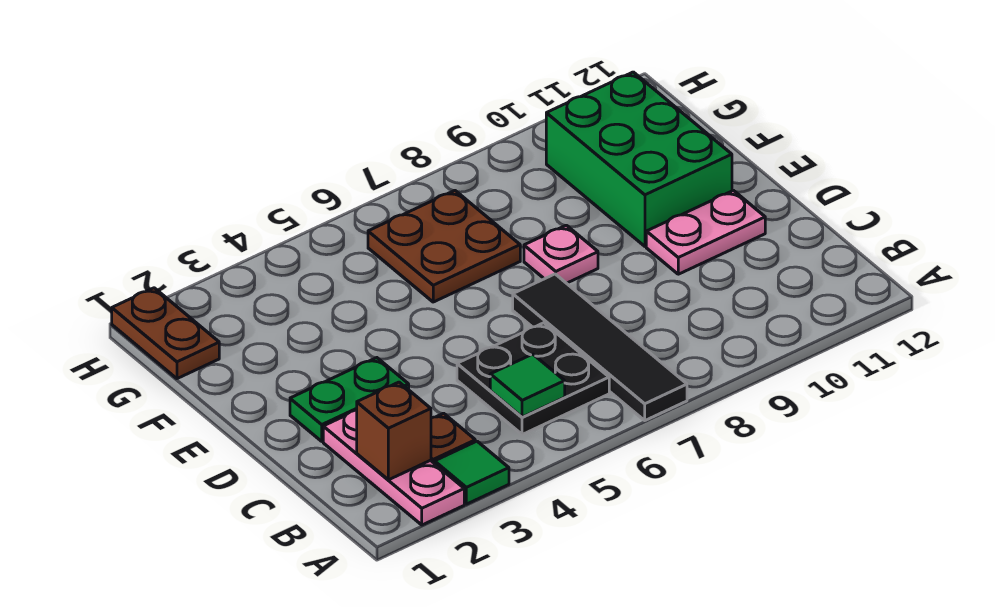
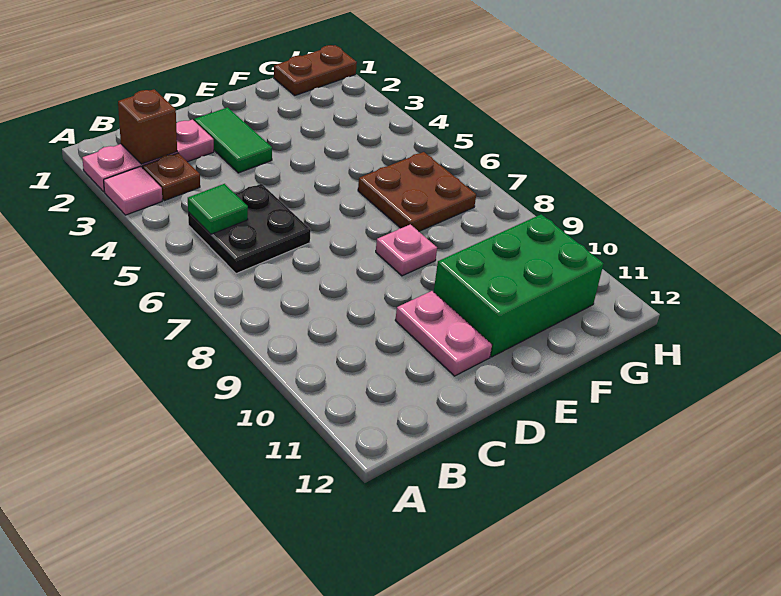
green 1x1 tile [435,441,509,504] -> pink 1x1 tile [104,167,162,215]
black 1x4 tile [513,274,687,420] -> none
green 1x2 plate [290,358,409,441] -> green 1x2 tile [194,107,272,173]

